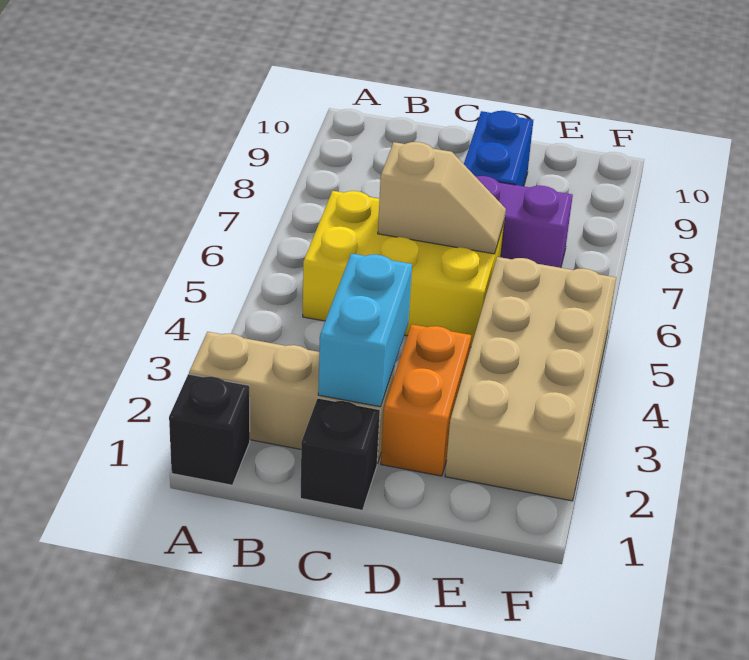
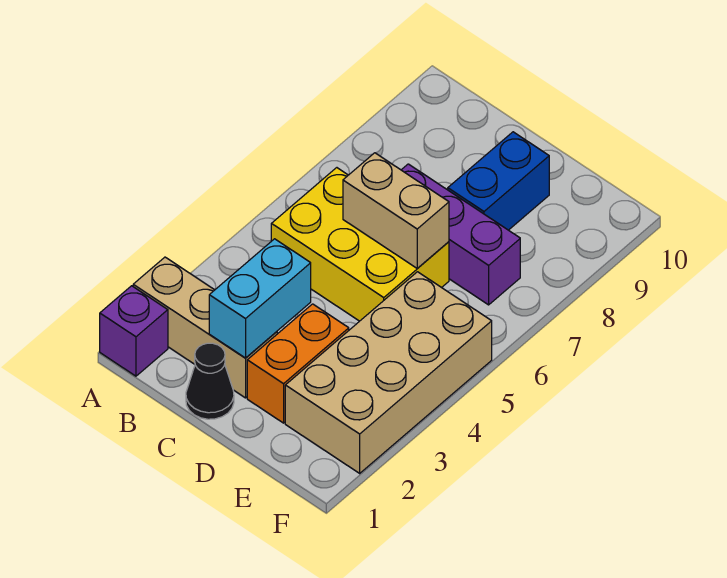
black 1x1 brick [169,374,250,485] -> purple 1x1 brick [100,286,168,376]
black 1x1 brick [300,398,380,510] -> black 1x1 cone [186,343,234,419]
tan 1x2 slope [378,142,506,254] -> tan 1x2 brick [343,153,449,268]

